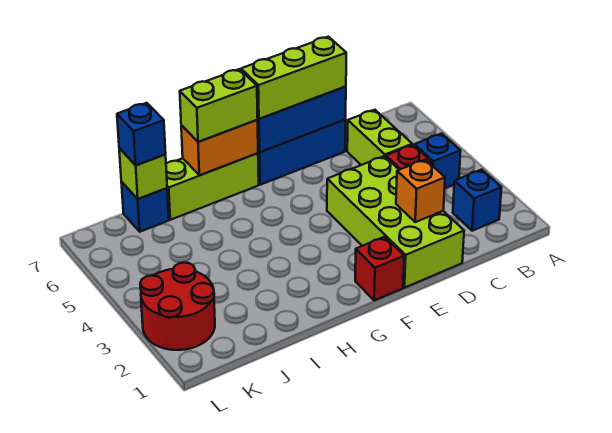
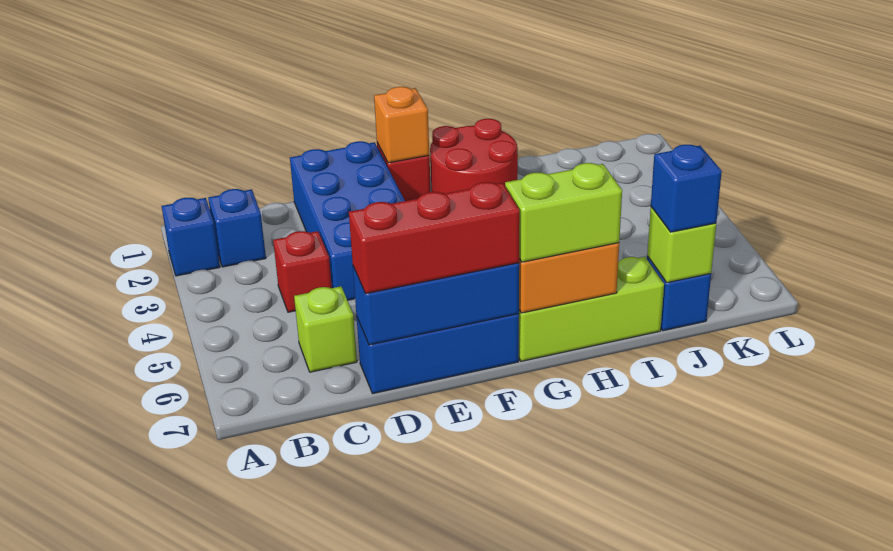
blue 1x1 brick [415,134,461,188] -> blue 1x1 brick moved to [162,198,220,276]
lime 1x2 brick [347,110,412,165] -> lime 1x1 brick [294,286,357,372]
lime 2x4 brick [327,156,464,288] -> blue 2x4 brick [290,141,405,300]
orange 1x1 brick [396,159,445,222] -> orange 1x1 brick moved to [374,87,429,163]
lime 1x3 brick [241,37,346,119] -> red 1x3 brick [349,182,520,294]
red 2x2 round brick [140,262,215,350] -> red 2x2 round brick moved to [430,119,518,194]

